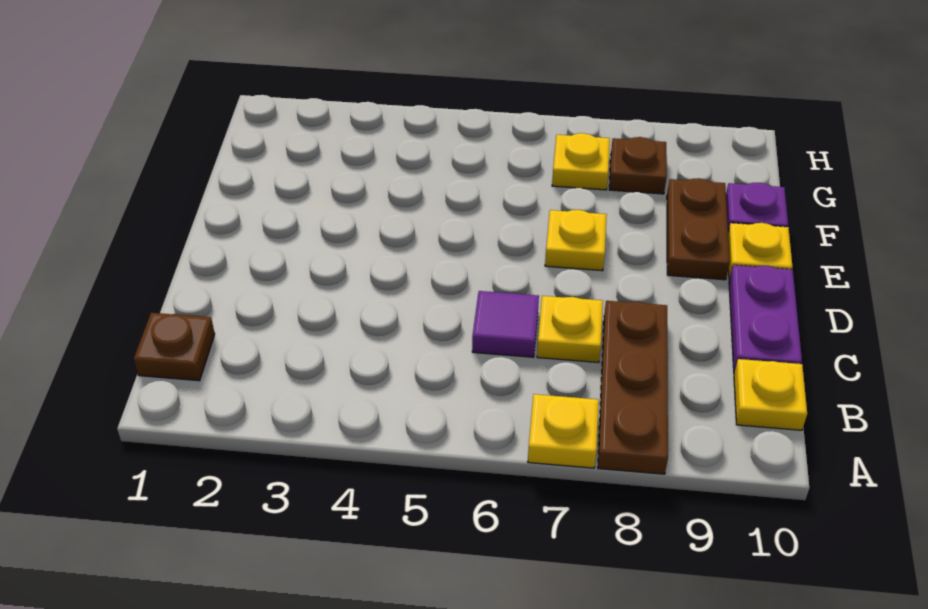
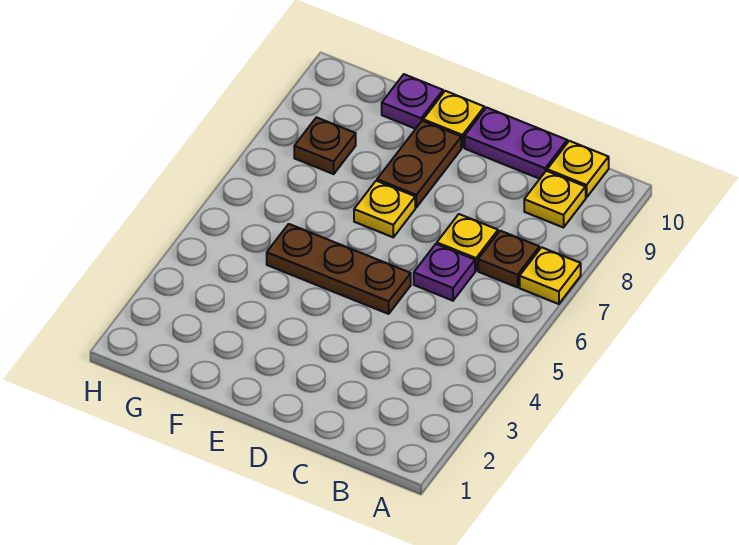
brown 1x3 plate [598,301,668,474] -> brown 1x3 plate moved to [267,224,411,314]
brown 1x1 plate [134,313,215,381] -> brown 1x1 plate moved to [478,231,539,287]
purple 1x1 tile [472,291,539,357] -> purple 1x1 plate [414,244,475,301]
brown 1x2 plate [667,178,730,280] -> brown 1x2 plate turned to [377,121,461,207]
yellow 1x1 plate [552,133,610,190] -> yellow 1x1 plate moved to [524,171,586,228]

